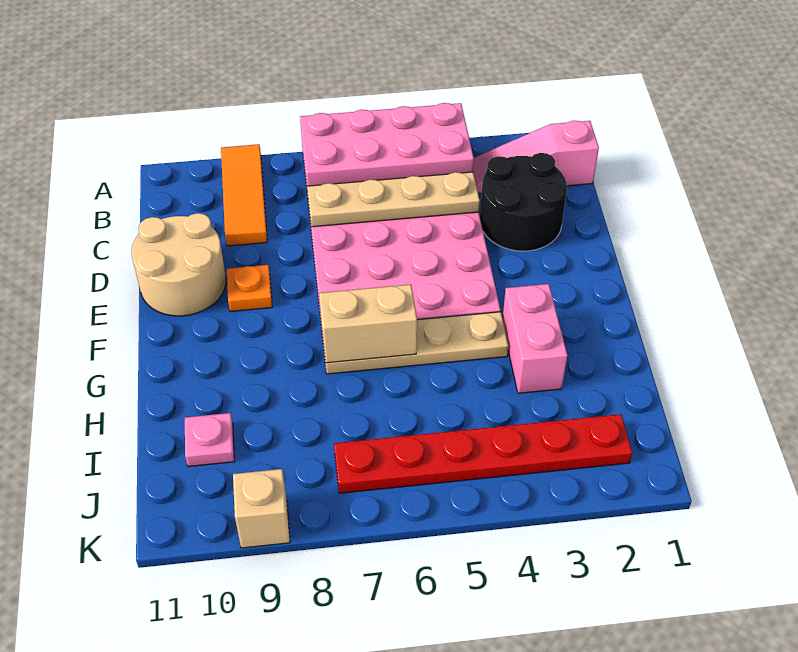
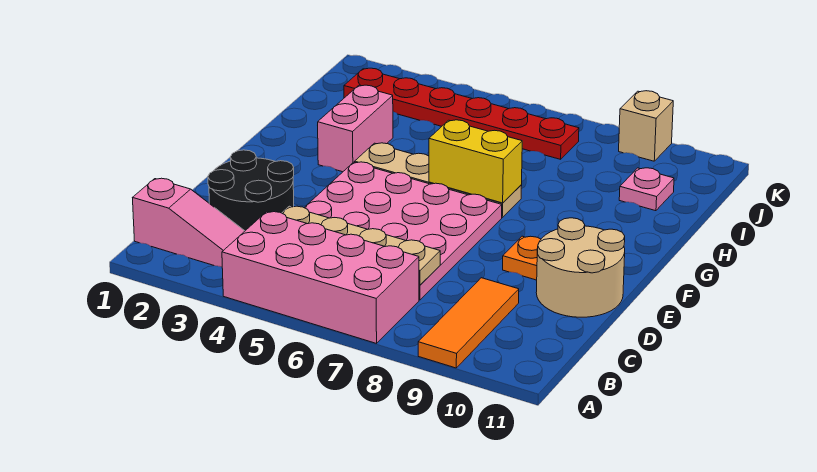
tan 1x2 brick [319,284,417,363] -> yellow 1x2 brick [429,120,522,203]

